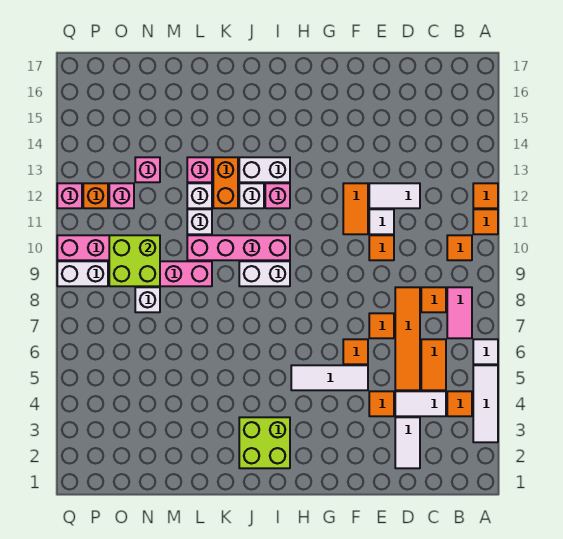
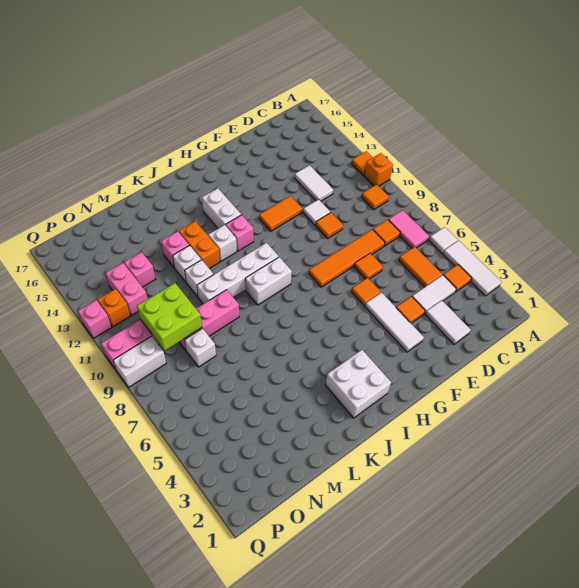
orange 1x1 tile [473,209,498,234] -> orange 1x1 brick [364,153,393,186]
orange 1x4 tile [395,287,420,390] -> orange 1x4 tile turned to [309,229,385,287]
white 1x2 tile [369,183,420,208] -> white 1x2 tile turned to [295,165,333,201]
white 1x3 tile [291,365,368,390] -> white 1x3 tile turned to [365,293,424,352]
orange 1x2 tile [343,183,368,234] -> orange 1x2 tile turned to [259,196,302,231]
lime 2x2 brick [239,417,290,468] -> white 2x2 brick [325,350,391,418]
pink 1x4 brick [187,235,290,260] -> white 1x4 brick [197,243,279,304]
white 1x2 brick [239,157,290,182] -> white 1x2 brick turned to [202,188,241,228]
pink 1x1 brick [109,183,134,208] -> pink 1x2 brick [106,263,148,315]

